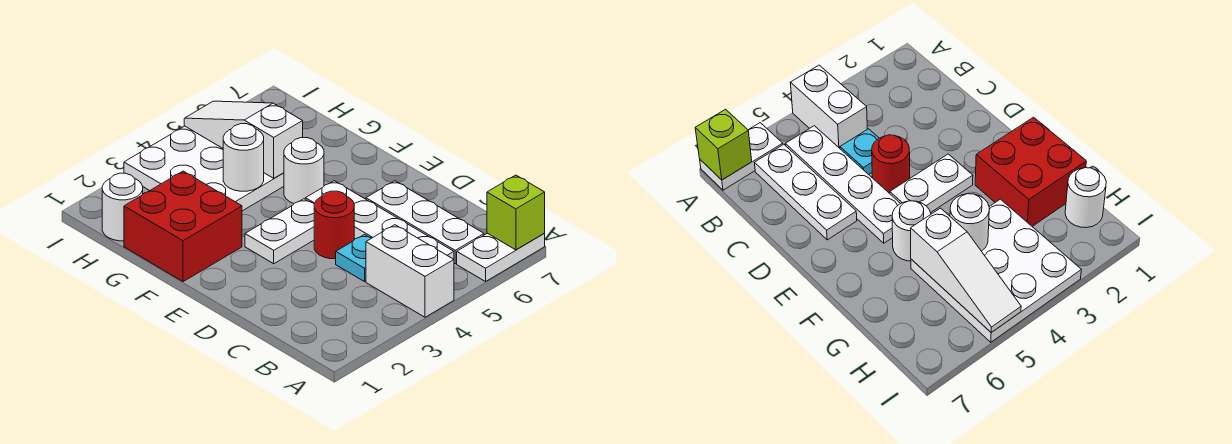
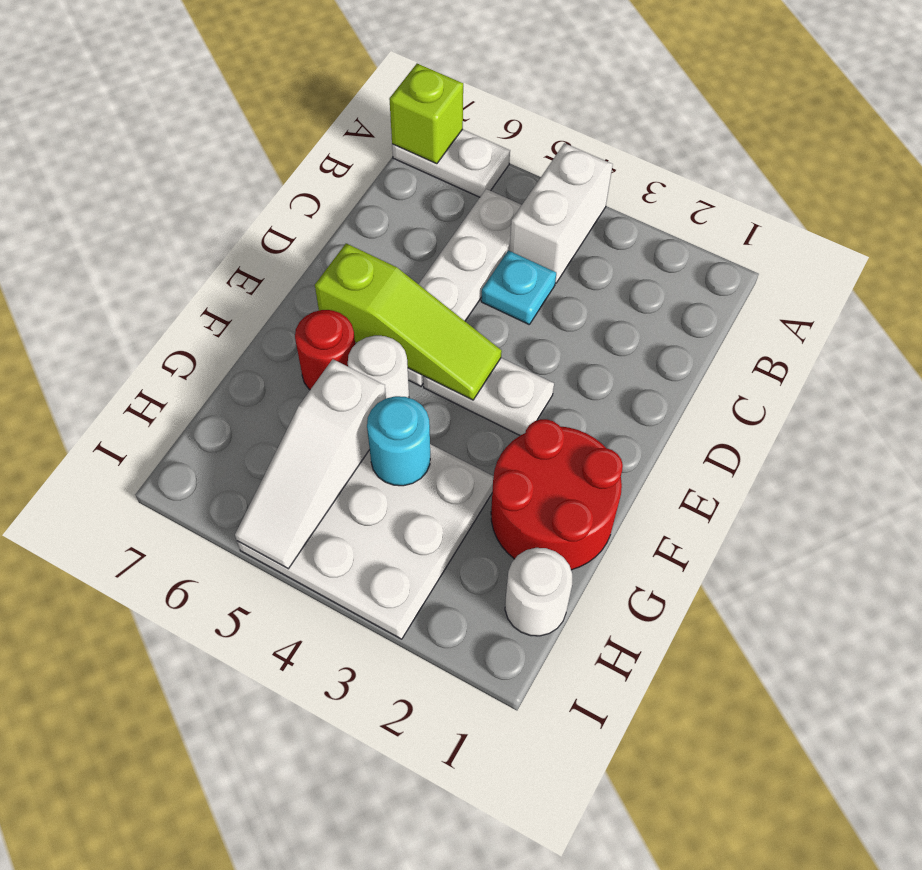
white 1x3 plate [366,181,484,264] -> none
red 1x1 round brick [314,191,354,259] -> red 1x1 round brick moved to [295,310,355,390]
none -> lime 1x3 slope [315,243,502,400]
red 2x2 brick [124,171,242,282] -> red 2x2 round brick [491,419,623,570]
white 1x1 round brick [223,124,264,191] -> cyan 1x1 round brick [367,396,430,486]

